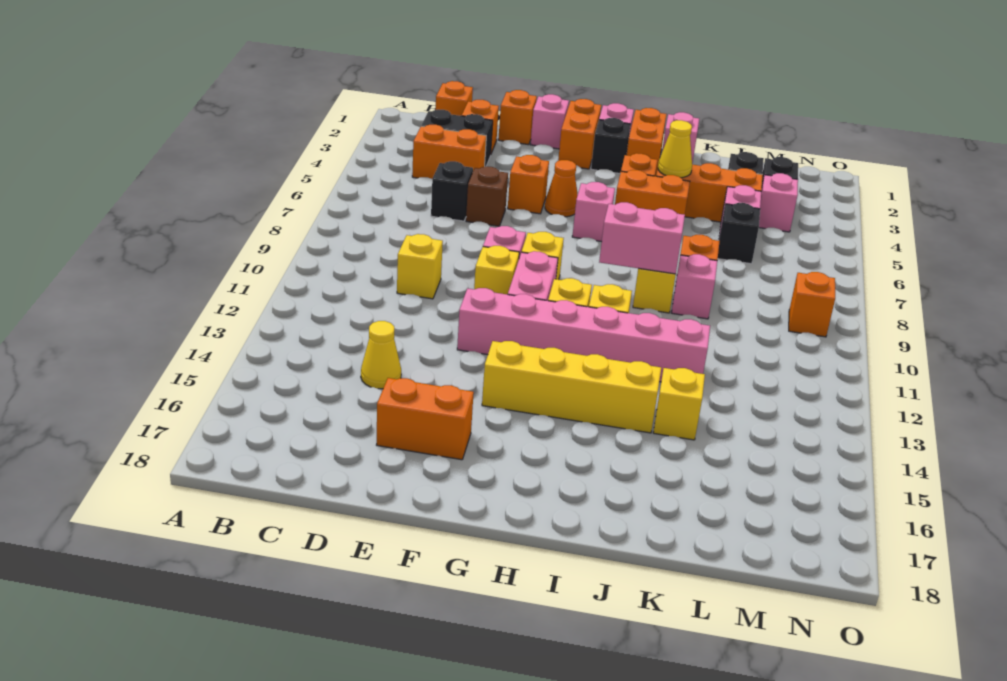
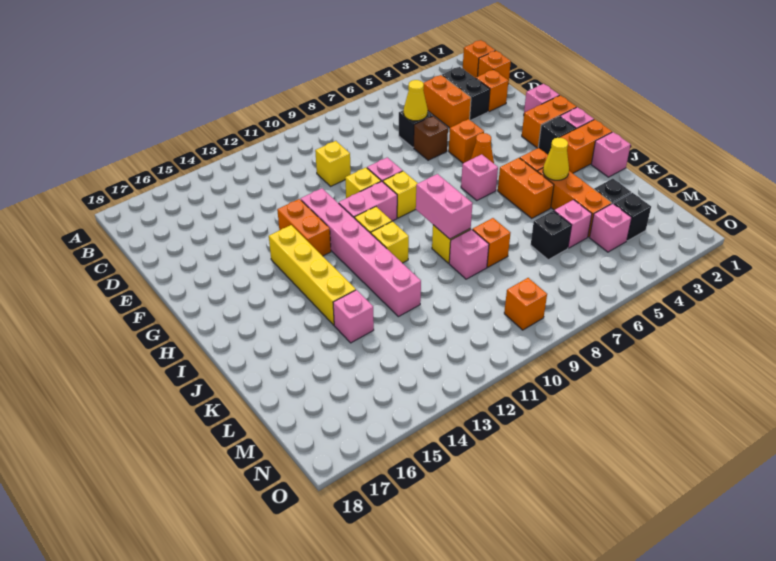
yellow 1x1 cone [361,321,401,389] -> yellow 1x1 cone moved to [404,80,428,121]
orange 1x1 brick [498,90,537,145] -> orange 1x1 brick moved to [463,40,495,78]
orange 1x2 brick [377,378,474,460] -> orange 1x2 brick moved to [277,199,331,256]
yellow 1x1 brick [653,368,705,440] -> pink 1x1 brick [333,290,374,343]

